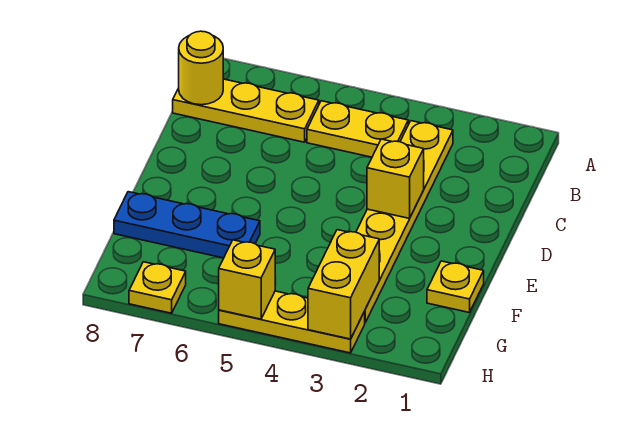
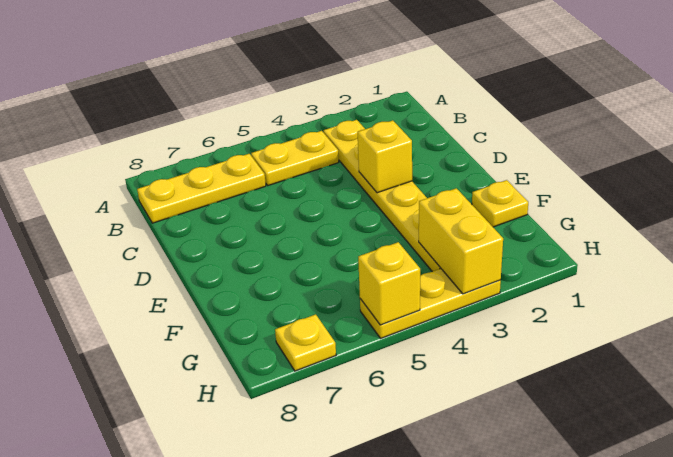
yellow 1x1 round brick [179,31,224,105] -> none
blue 1x3 plate [114,192,260,258] -> none

